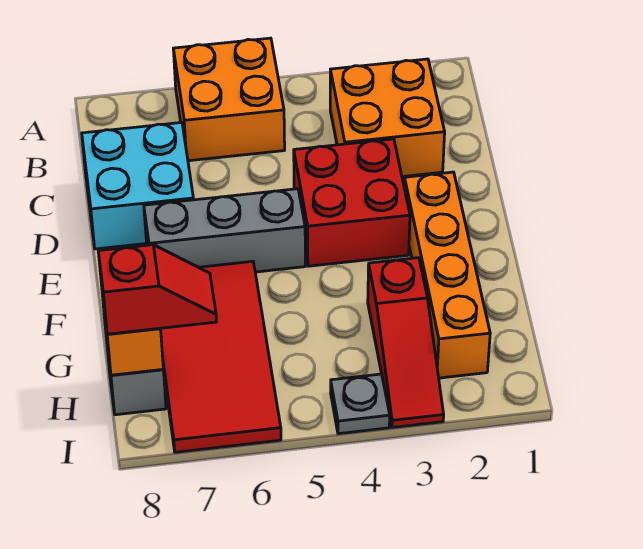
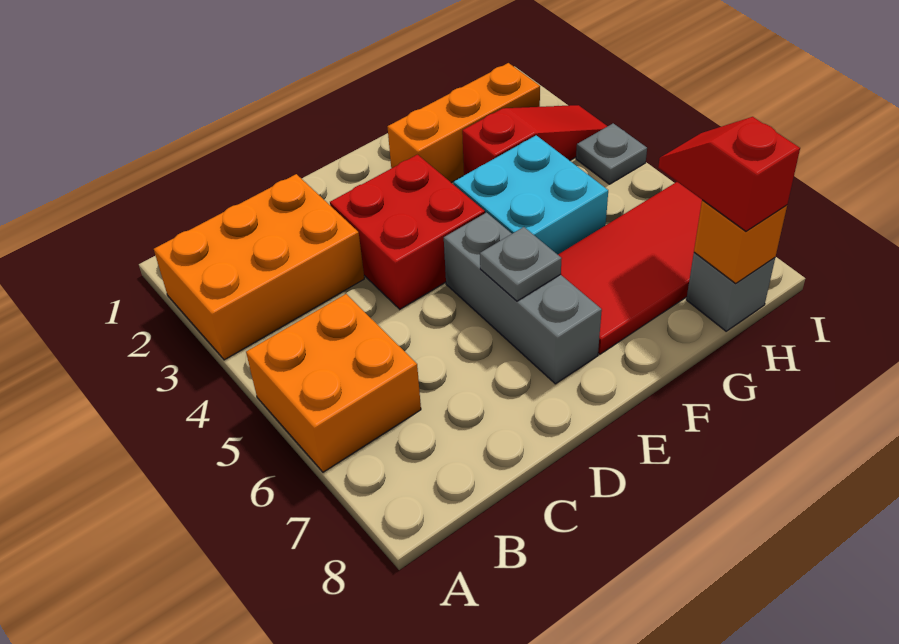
orange 2x2 brick [330,59,445,177] -> orange 2x3 brick [154,174,364,360]
cyan 2x2 brick [82,123,194,249] -> cyan 2x2 brick moved to [453,135,608,255]
orange 1x4 brick [404,172,490,378] -> orange 1x3 brick [388,63,540,182]
none -> grey 1x1 plate [480,227,562,301]

